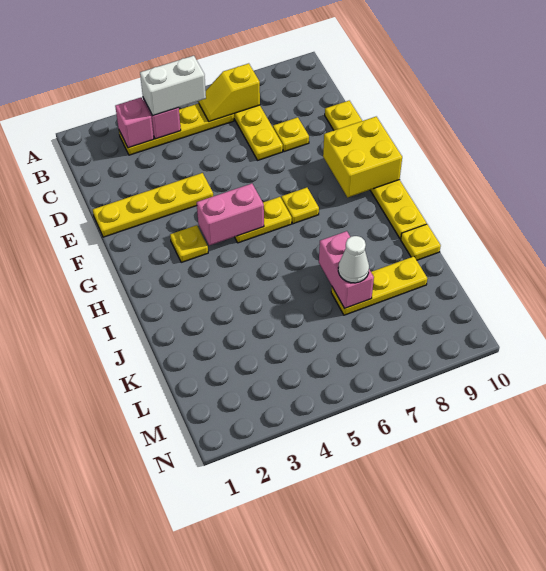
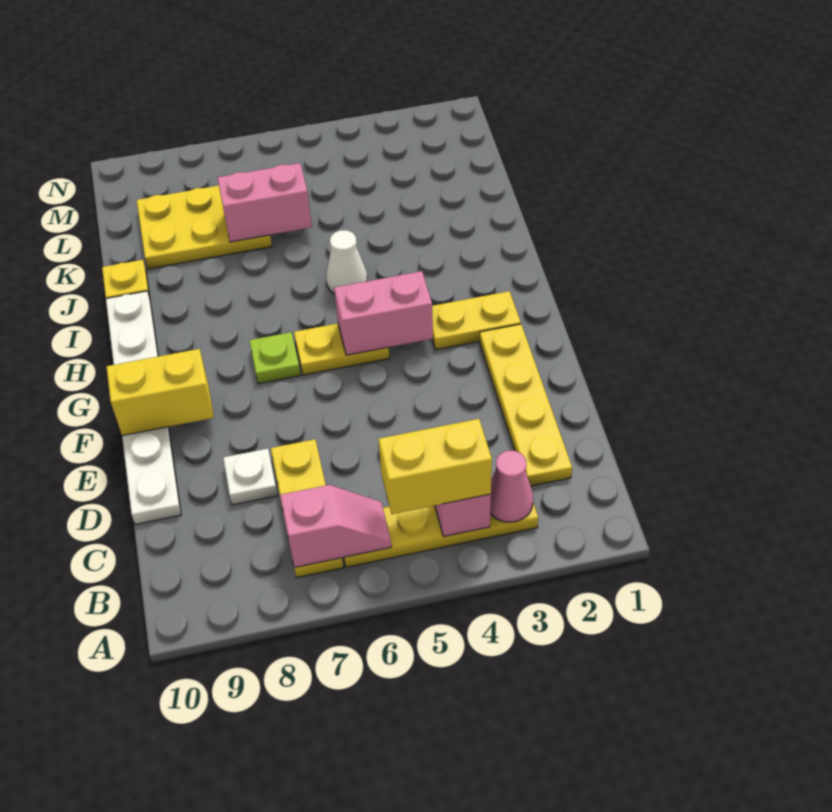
pink 1x1 brick [115,98,154,148] -> pink 1x1 cone [490,451,533,522]
white 1x2 brick [140,56,206,115] -> yellow 1x2 brick [378,419,492,514]
yellow 1x2 slope [199,63,260,122] -> pink 1x2 slope [280,485,392,568]
yellow 1x1 plate [273,117,309,152] -> white 1x1 plate [223,449,278,505]
yellow 1x6 plate [325,101,427,239] -> white 1x6 plate [106,291,181,524]
yellow 1x4 plate [93,173,213,237] -> yellow 1x4 plate turned to [480,324,572,486]
yellow 2x2 brick [323,117,402,197] -> yellow 1x2 brick [107,349,214,436]
yellow 1x1 plate [170,225,208,262] -> yellow 1x2 plate [432,291,521,350]
yellow 1x1 plate [281,188,319,224] -> lime 1x1 plate [249,332,300,384]
pink 1x2 brick [319,231,374,309] -> pink 1x2 brick turned to [218,163,312,242]
yellow 1x3 plate [331,256,427,315] -> yellow 2x3 plate [137,185,272,269]
white 1x1 cone [338,236,369,283] -> white 1x1 cone moved to [326,230,367,294]

